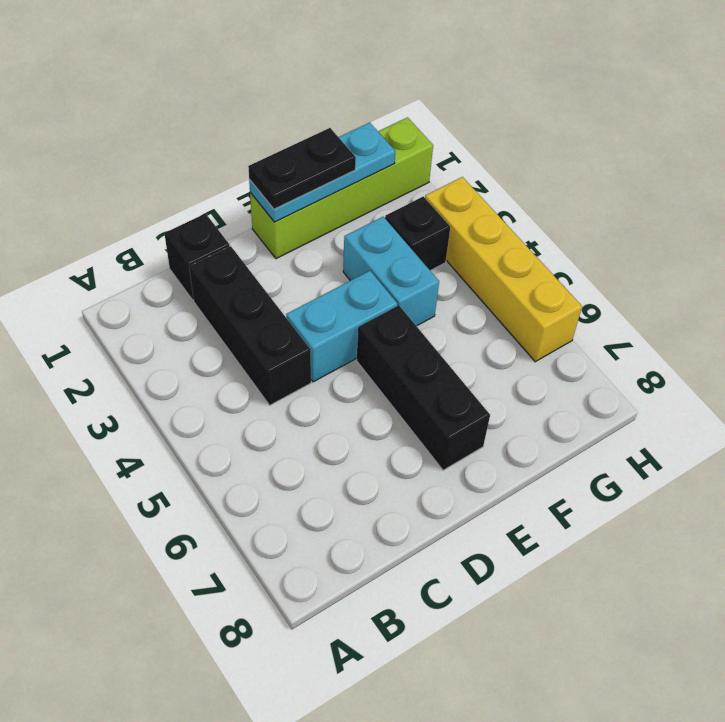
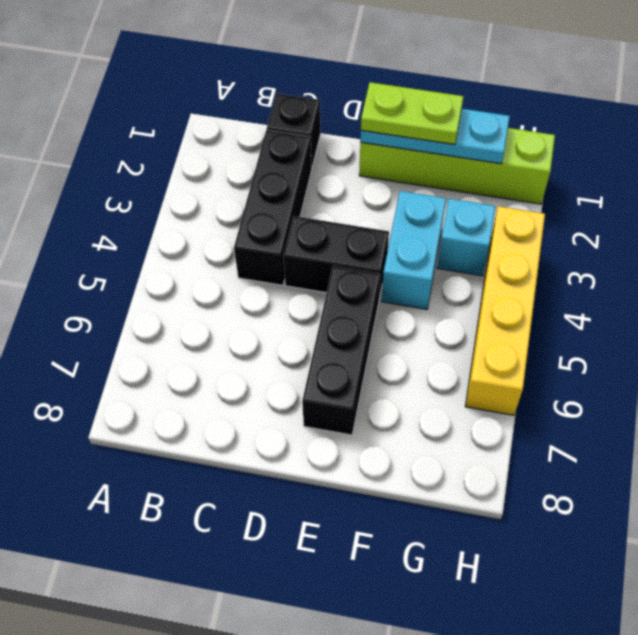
cyan 1x2 brick [286,271,397,382] -> black 1x2 brick [283,216,389,299]
black 1x2 plate [248,128,356,209] -> lime 1x2 plate [361,82,464,145]
black 1x1 brick [385,196,450,271] -> cyan 1x1 brick [437,199,495,276]

